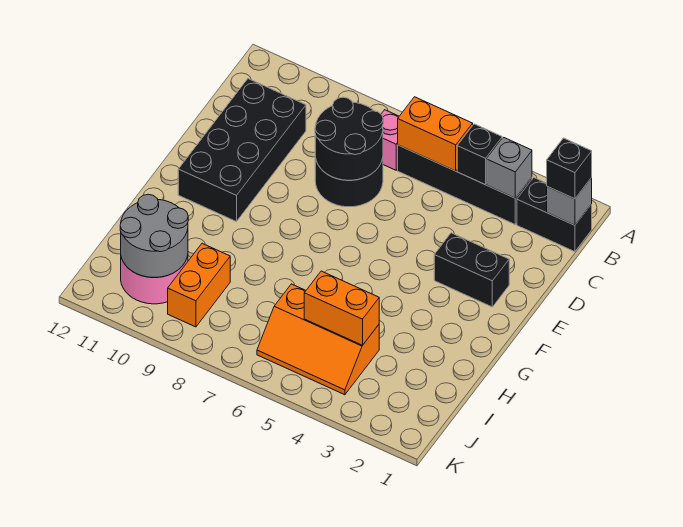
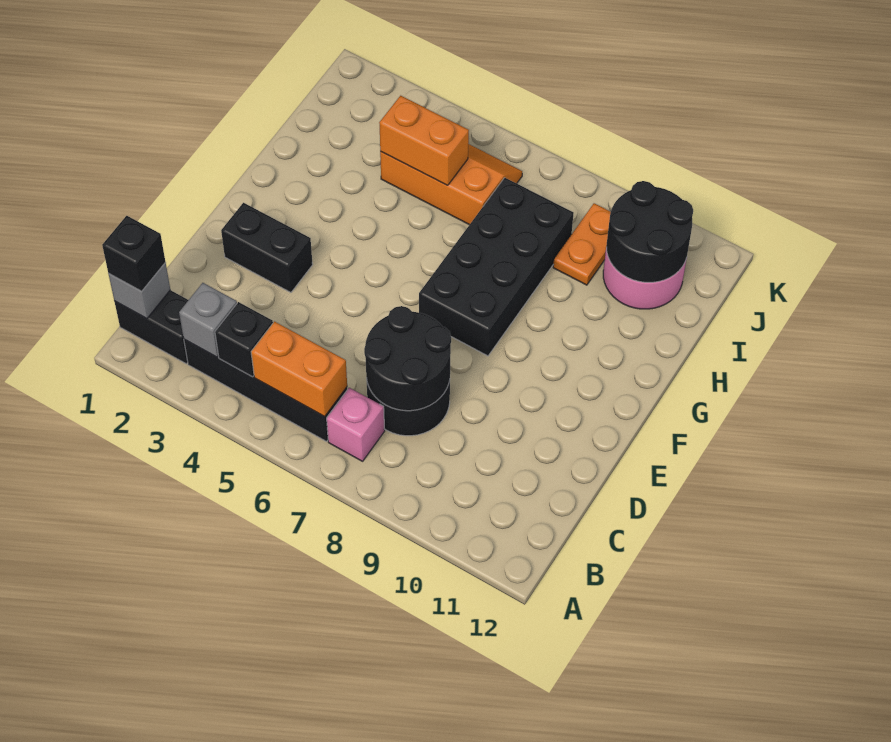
black 2x4 brick [178,79,306,222] -> black 2x4 brick moved to [419,178,574,356]
orange 1x2 brick [168,243,230,327] -> orange 1x2 plate [553,203,611,285]
grey 2x2 round brick [120,194,188,277] -> black 2x2 round brick [606,181,693,282]

